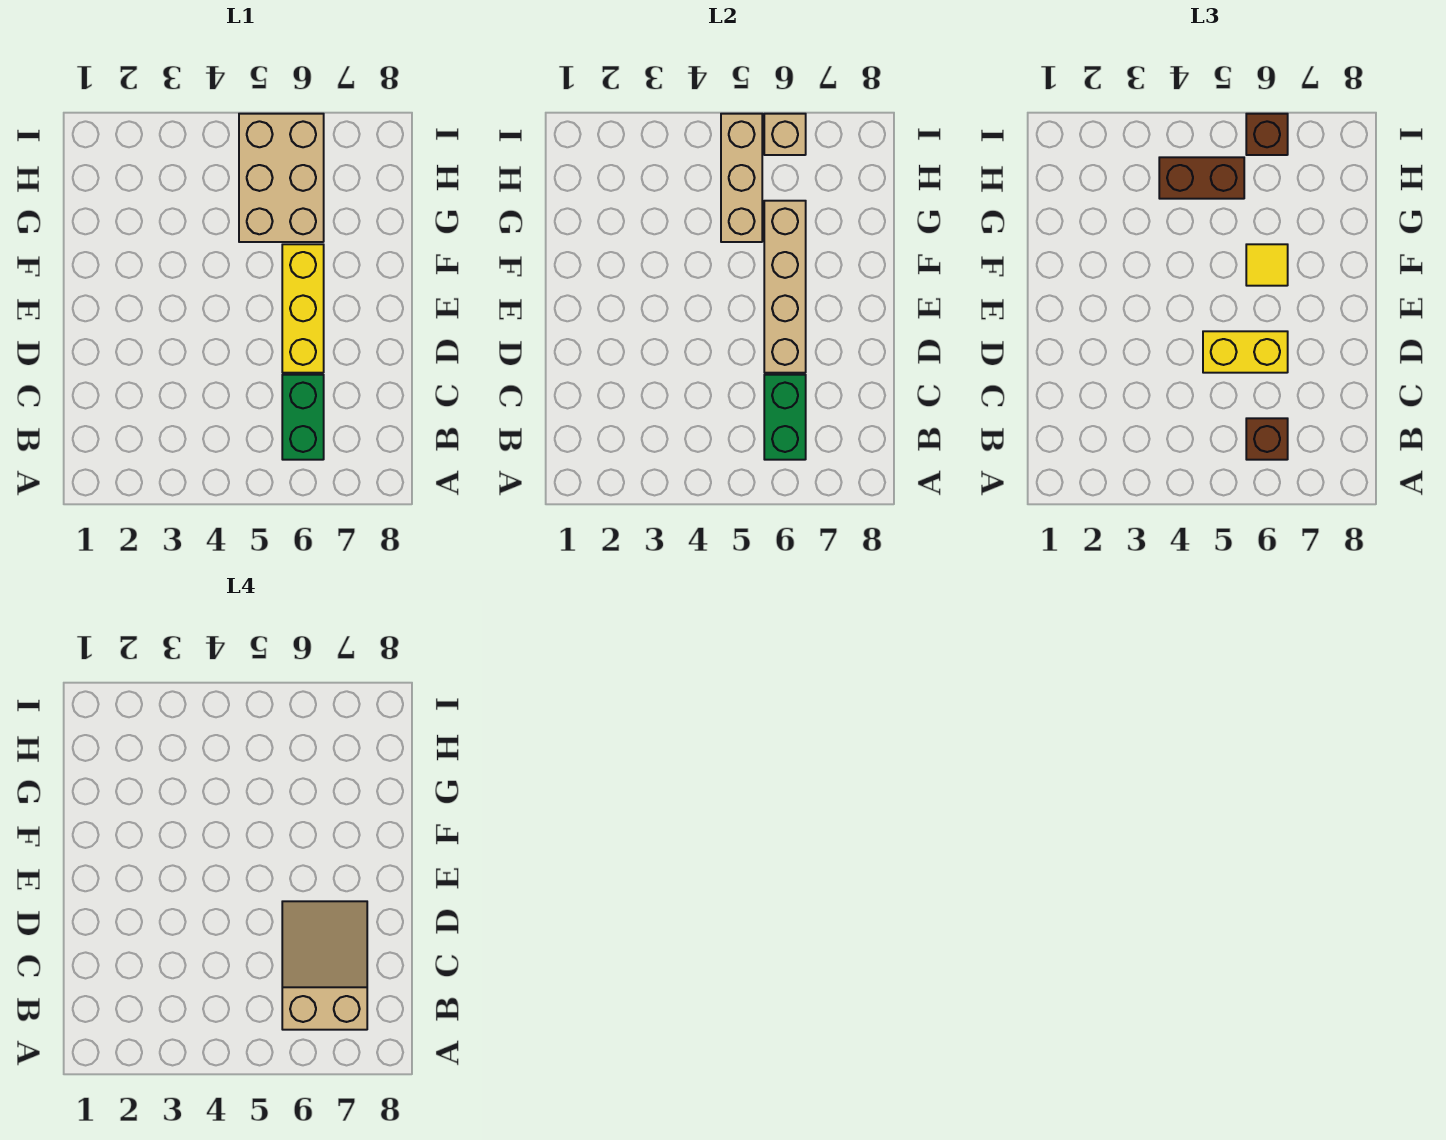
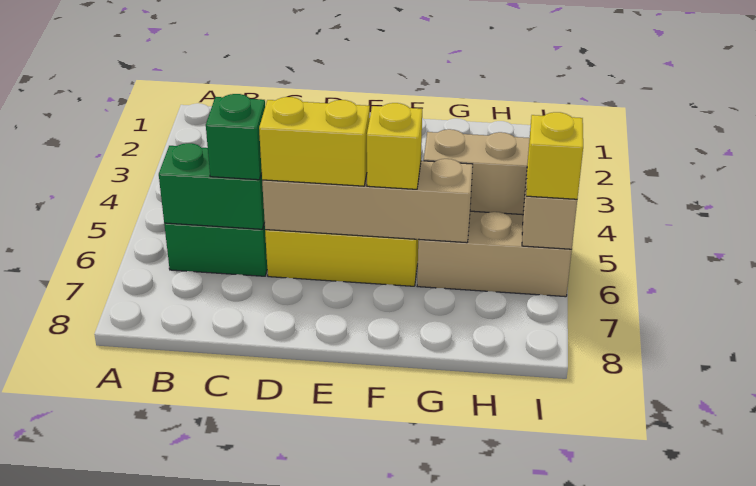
brown 1x1 brick [1246,418,1288,460] -> none
tan 2x3 slope [282,901,367,1030] -> none
none -> green 1x1 brick [206,94,265,180]
yellow 1x2 brick [1203,331,1288,373] -> yellow 1x2 brick turned to [259,97,370,186]
yellow 1x1 tile [1246,244,1288,286] -> yellow 1x1 brick [367,103,422,189]
brown 1x2 brick [1159,157,1244,199] -> none
brown 1x1 brick [1246,114,1288,155] -> yellow 1x1 brick [526,112,583,199]

